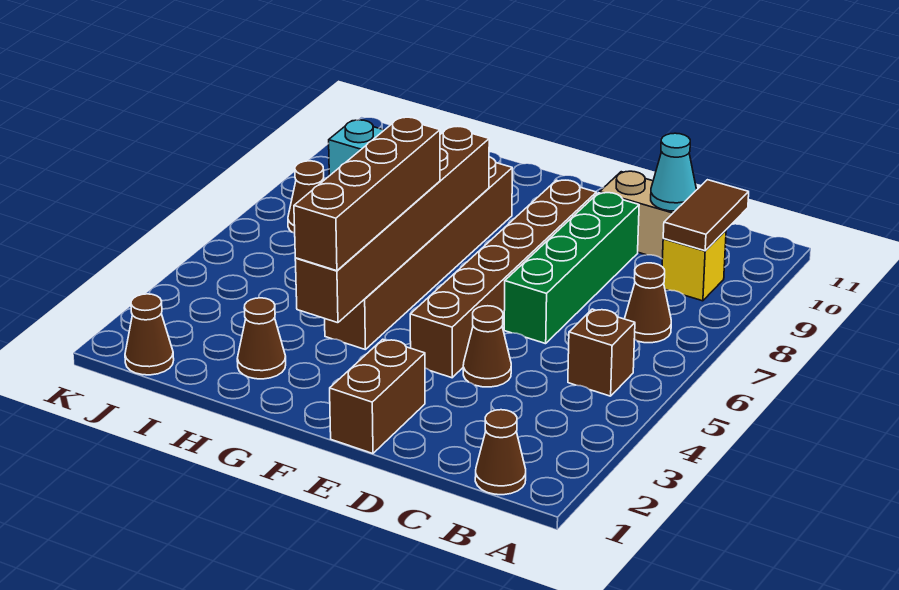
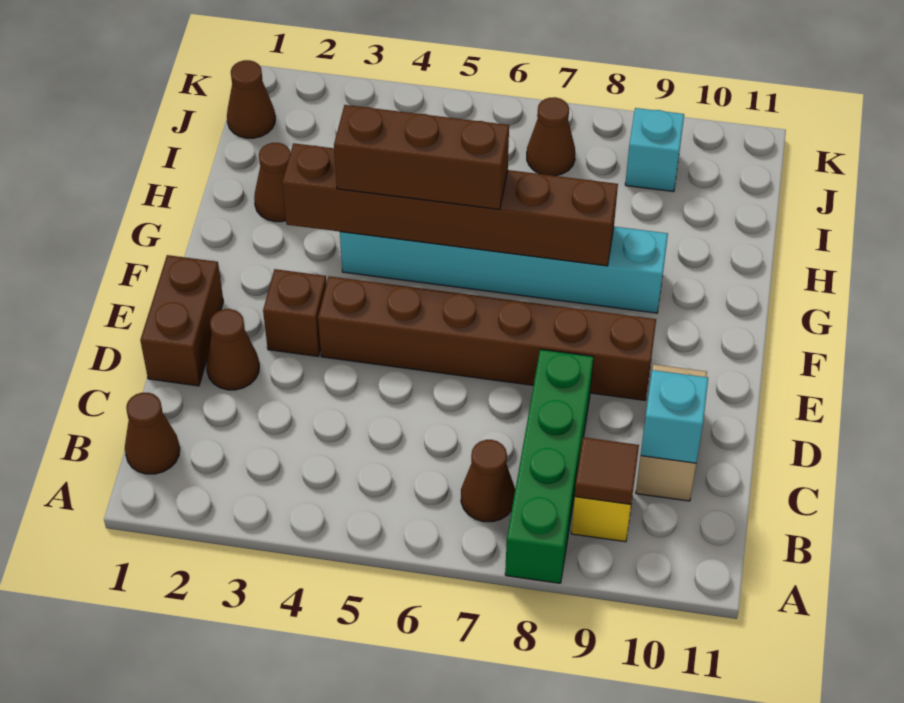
brown 1x1 brick [568,309,635,396] -> brown 1x1 brick moved to [263,269,326,356]
brown 1x2 tile [663,180,749,251] -> brown 1x1 tile [575,437,639,504]
cyan 1x1 cone [651,133,697,211] -> cyan 1x1 brick [641,370,708,463]
brown 1x1 cone [463,306,511,387] -> brown 1x1 cone moved to [206,309,259,390]
green 1x4 brick [504,193,639,344] -> green 1x4 brick turned to [505,349,593,583]
brown 1x2 brick [330,339,425,454] -> brown 1x2 brick turned to [140,255,223,386]
brown 1x4 brick [294,117,440,271] -> brown 1x3 brick [334,105,509,209]
brown 1x6 brick [325,157,512,349] -> cyan 1x6 brick [340,227,668,313]

